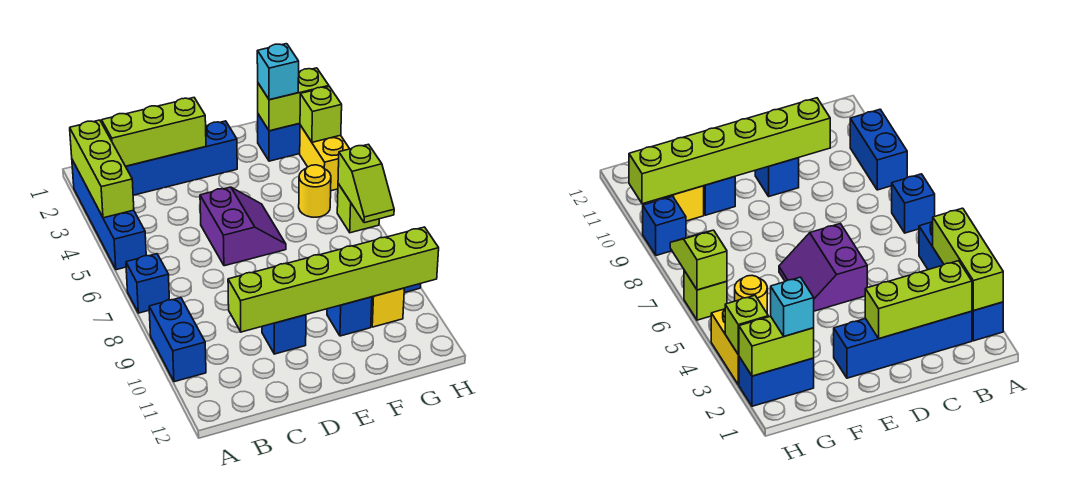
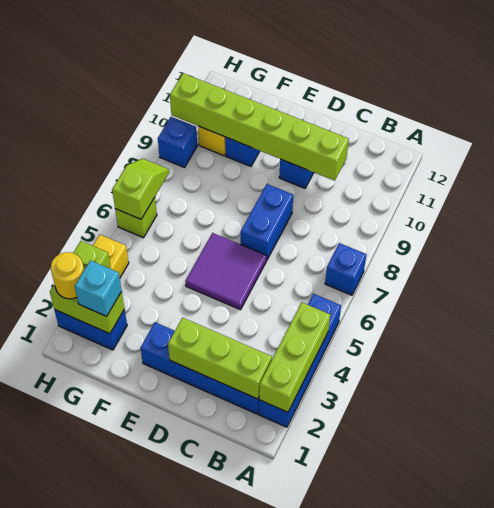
blue 1x2 brick [149,298,206,382] -> blue 1x2 brick moved to [241,184,293,259]
purple 2x2 slope [200,187,286,266] -> purple 2x2 tile [185,233,267,310]
yellow 1x1 round brick [299,165,331,217] -> yellow 1x1 round brick moved to [51,252,84,299]

